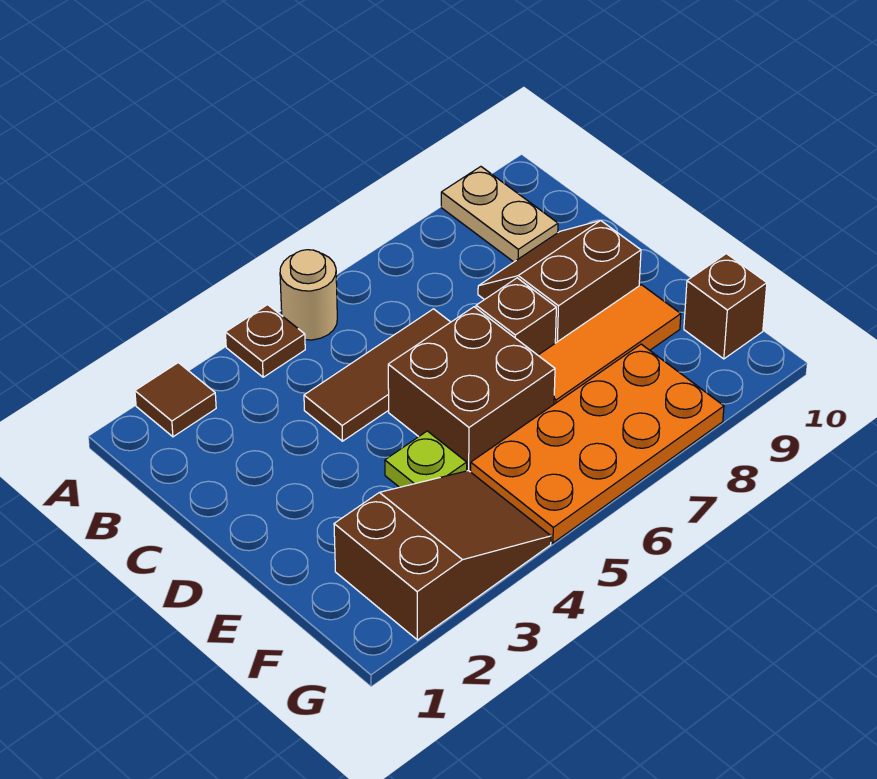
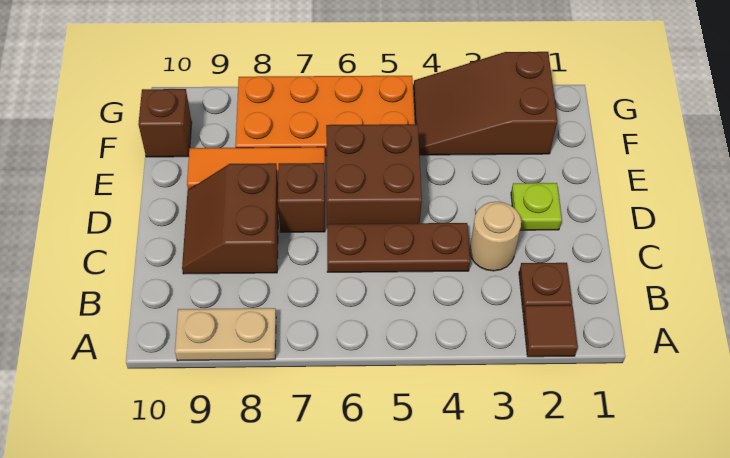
brown 1x1 plate [225,305,305,377] -> brown 1x1 plate moved to [519,263,572,313]
tan 1x1 round brick [280,250,337,340] -> tan 1x1 round brick moved to [470,202,521,271]
tan 1x2 plate [441,167,558,262] -> tan 1x2 plate turned to [175,308,276,361]
brown 1x3 tile [304,309,450,441] -> brown 1x3 plate [327,223,470,272]
brown 2x2 slope [478,221,641,343] -> brown 2x2 slope turned to [182,163,279,274]
lime 1x1 plate [385,431,467,487] -> lime 1x1 plate moved to [511,183,562,230]

